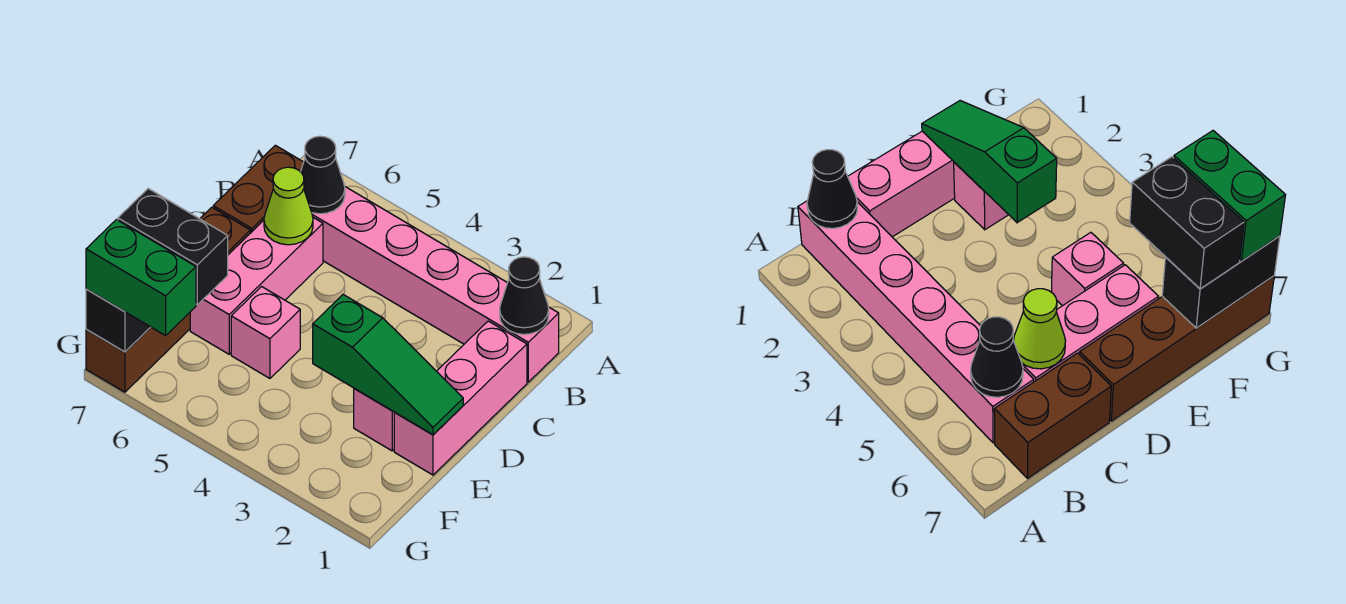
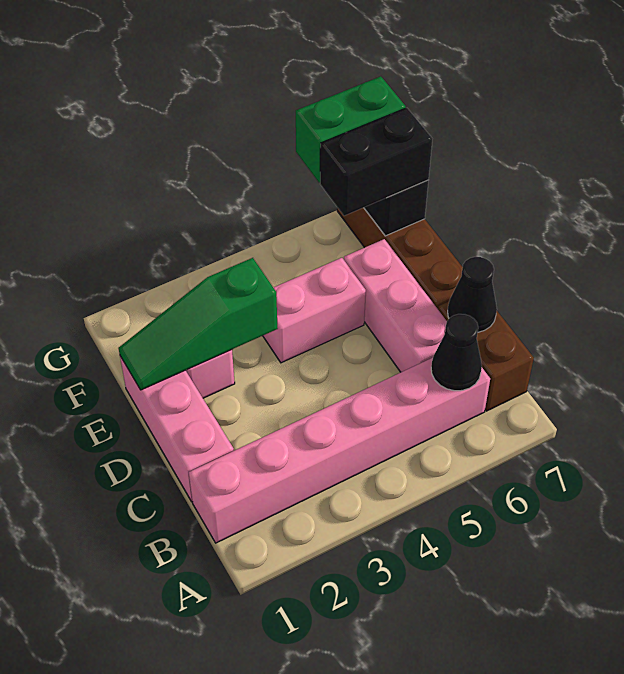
black 1x1 cone [500,257,549,334] -> black 1x1 cone moved to [448,257,497,332]
lime 1x1 cone [264,167,313,245] -> none
pink 1x1 brick [231,287,300,378] -> pink 1x2 brick [263,258,366,363]

